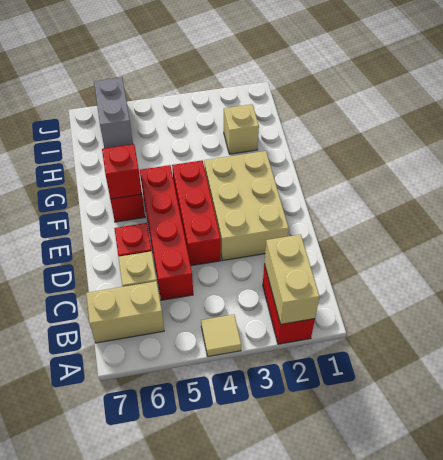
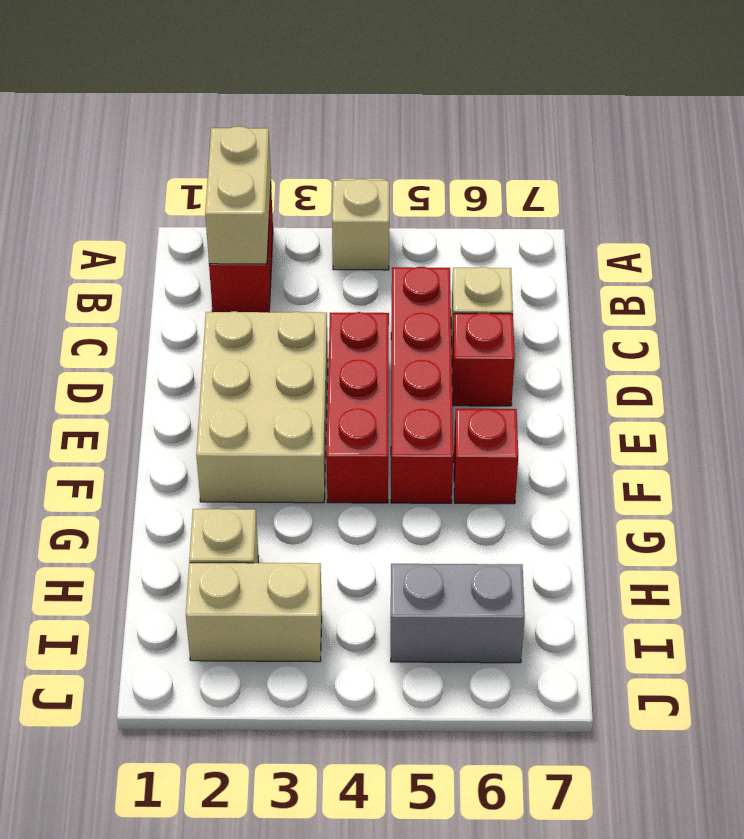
tan 1x1 tile [201,315,241,357] -> tan 1x1 brick [332,179,389,270]
tan 1x2 brick [86,281,164,343] -> tan 1x2 brick moved to [186,563,322,662]
red 1x1 brick [102,144,142,199] -> none
grey 1x2 brick [94,78,133,148] -> grey 1x2 brick turned to [391,564,525,663]

